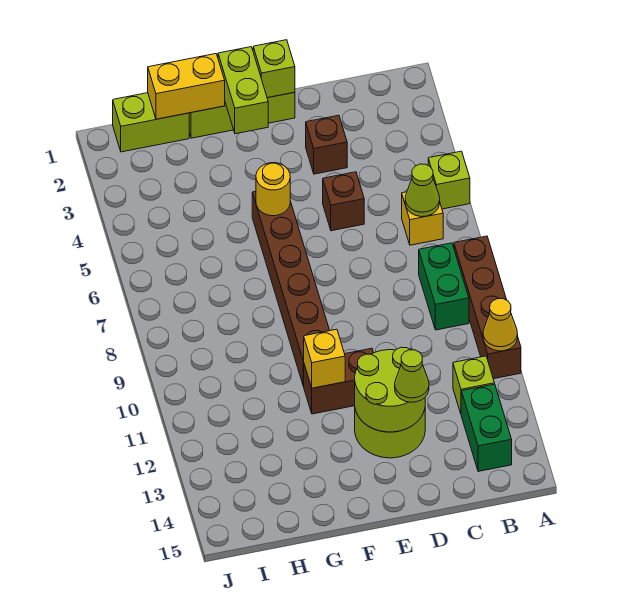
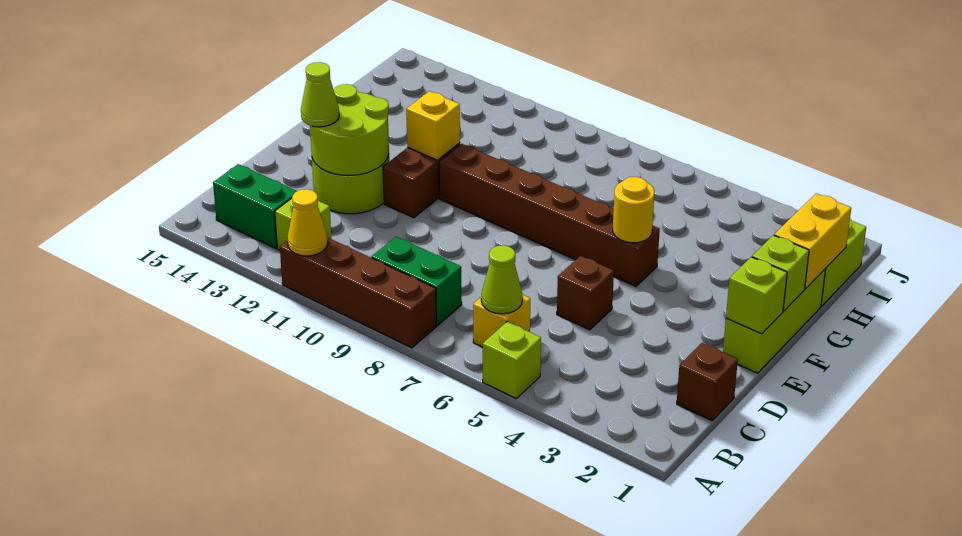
brown 1x1 brick [306,115,347,174] -> brown 1x1 brick moved to [677,343,738,421]
lime 1x2 brick [218,47,268,134] -> lime 1x1 brick [752,235,809,311]

